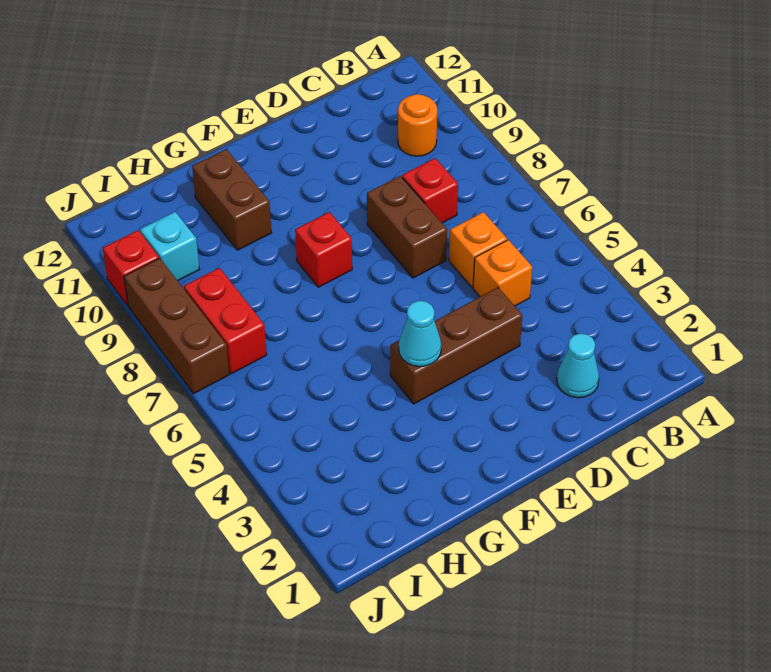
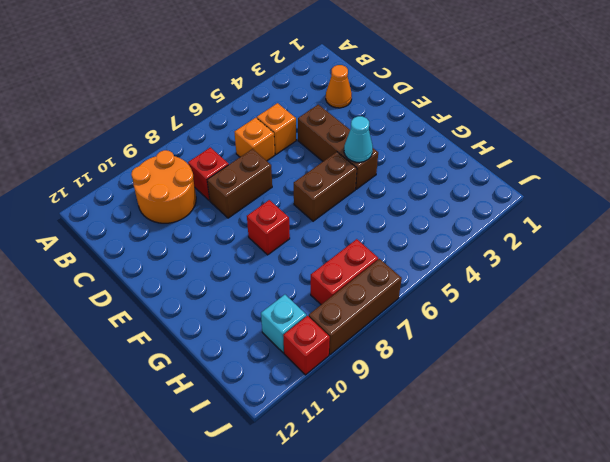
orange 1x1 round brick [398,94,437,156] -> orange 2x2 round brick [131,150,196,223]
cyan 1x1 cone [557,334,599,398] -> orange 1x1 cone [326,65,352,108]
brown 1x2 brick [192,149,271,250] -> brown 1x2 brick moved to [294,152,357,221]

